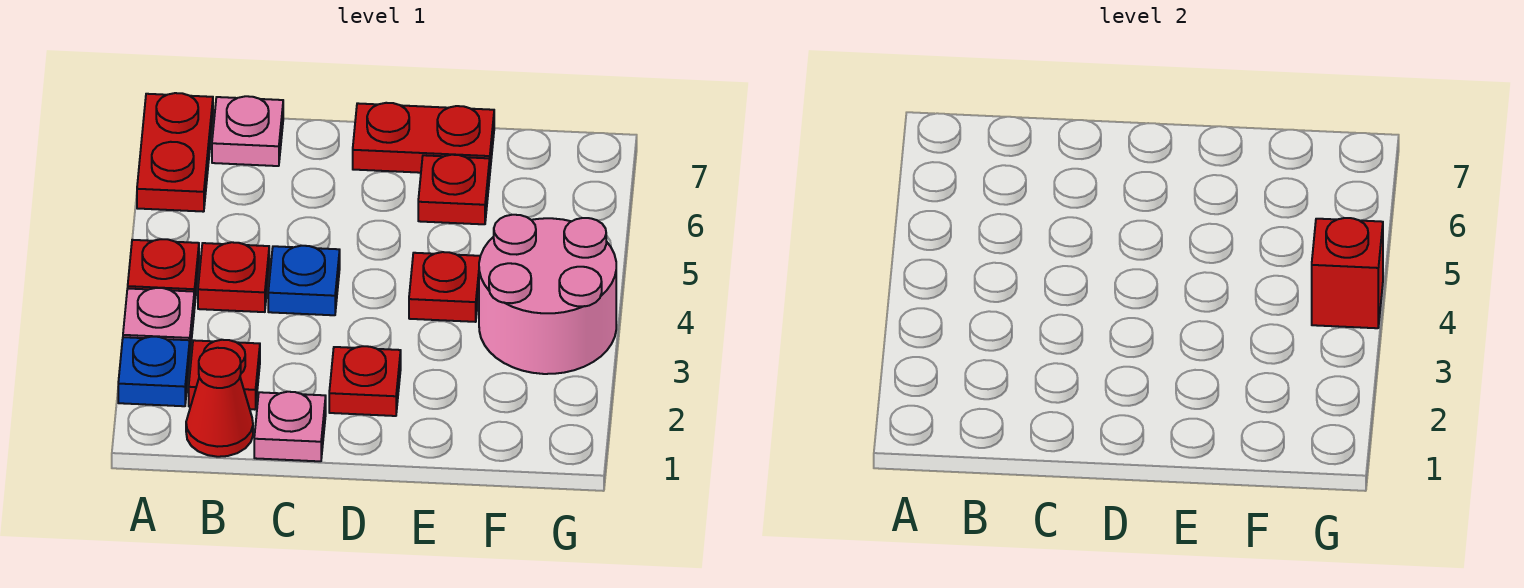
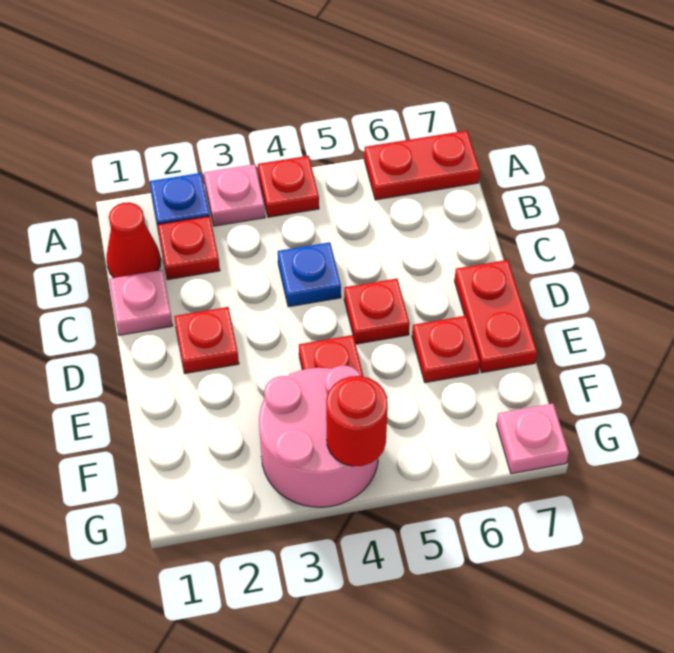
red 1x1 plate [198,242,269,312] -> red 1x1 plate moved to [344,279,410,344]
pink 1x1 plate [212,96,283,166] -> pink 1x1 plate moved to [496,404,569,474]
red 1x1 brick [1312,218,1383,328] -> red 1x1 round brick [326,376,388,466]

